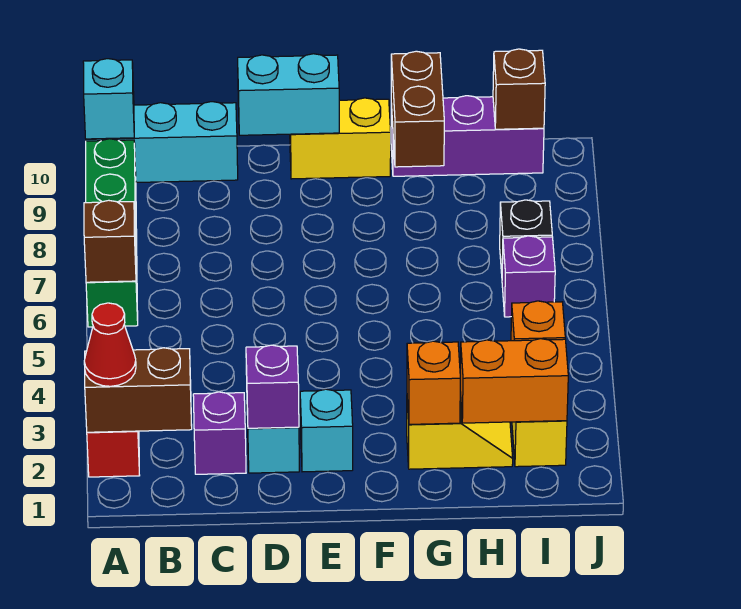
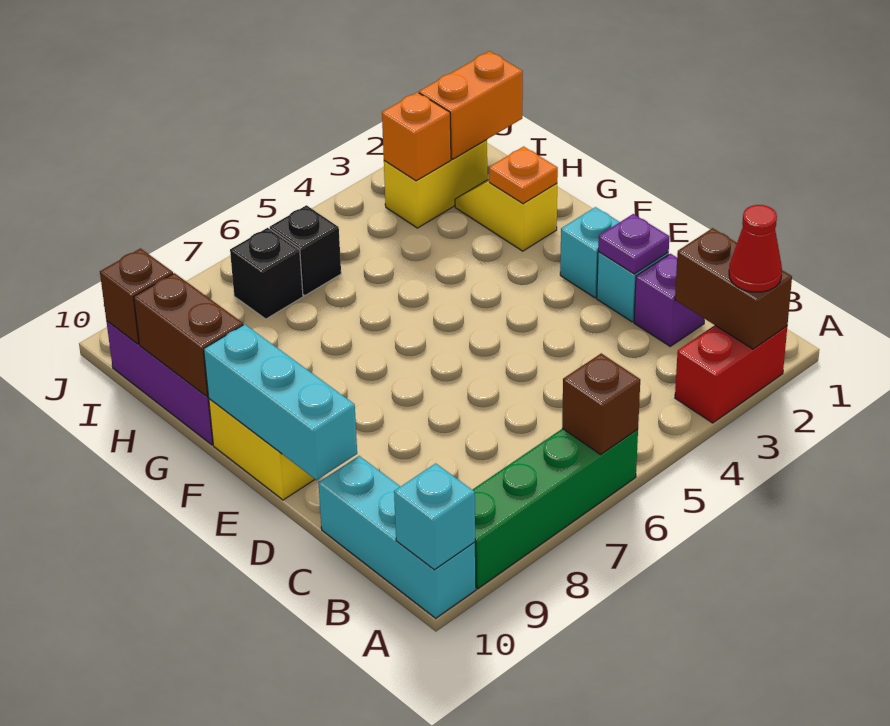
purple 1x1 brick [246,345,299,428] -> purple 1x1 plate [598,214,670,274]
cyan 1x2 brick [238,54,339,135] -> cyan 1x3 brick [204,324,357,480]
orange 1x1 brick [407,341,460,424] -> orange 1x1 plate [489,147,558,204]
brown 1x2 brick [391,51,444,167] -> brown 1x2 brick turned to [134,273,243,397]
orange 1x2 brick [460,339,568,423] -> orange 1x2 brick turned to [419,51,523,159]
purple 1x1 brick [502,236,555,317] -> black 1x1 brick [270,205,341,296]

